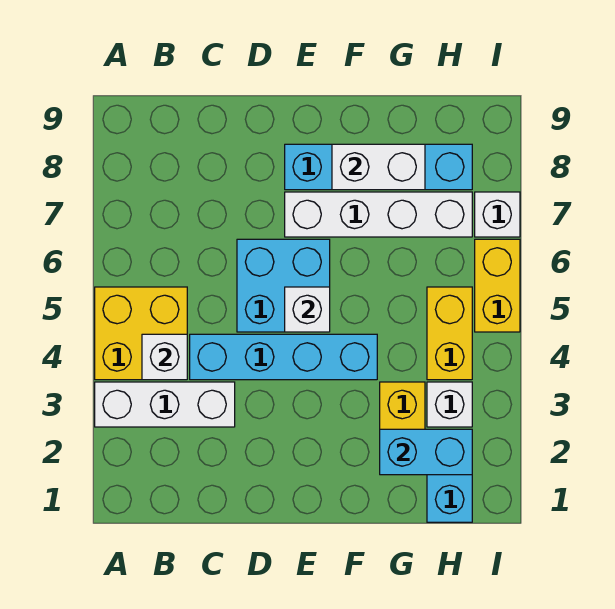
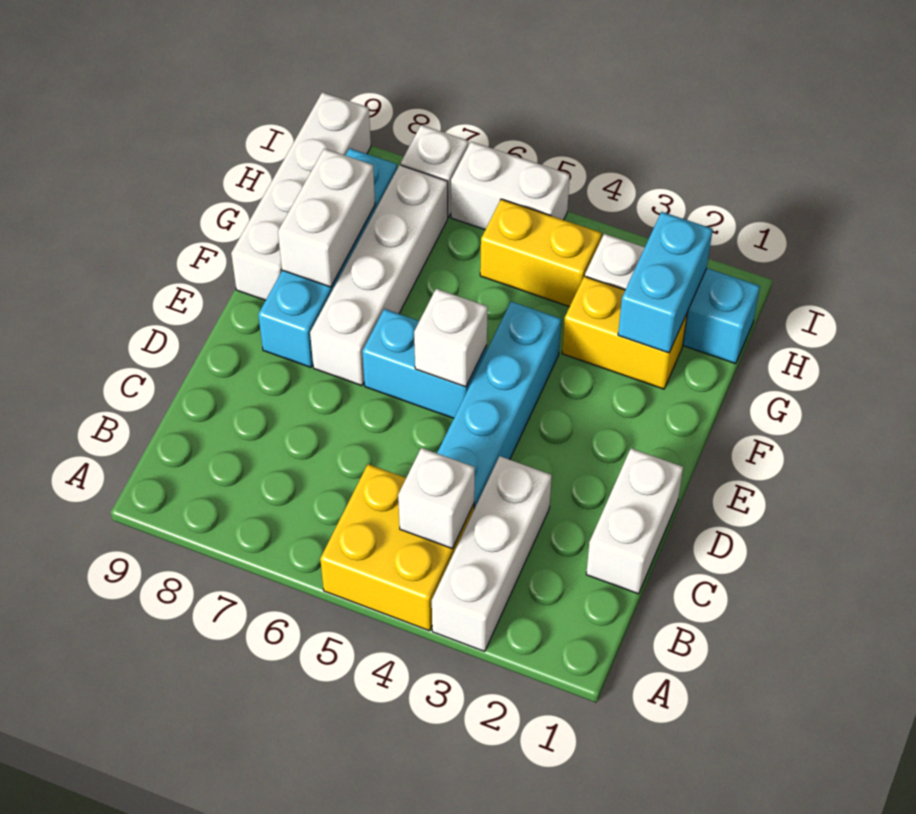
none -> white 1x2 brick [586,448,683,594]
cyan 2x2 brick [237,239,330,332] -> cyan 1x2 brick [362,309,487,418]
none -> white 1x4 brick [231,92,371,300]
yellow 1x2 brick [475,239,520,332] -> white 1x2 brick [451,142,570,230]

